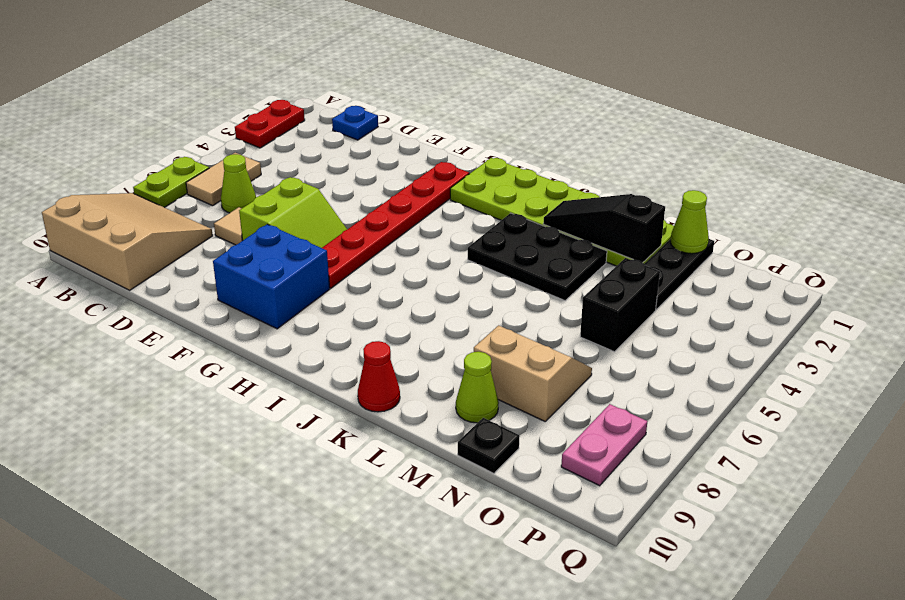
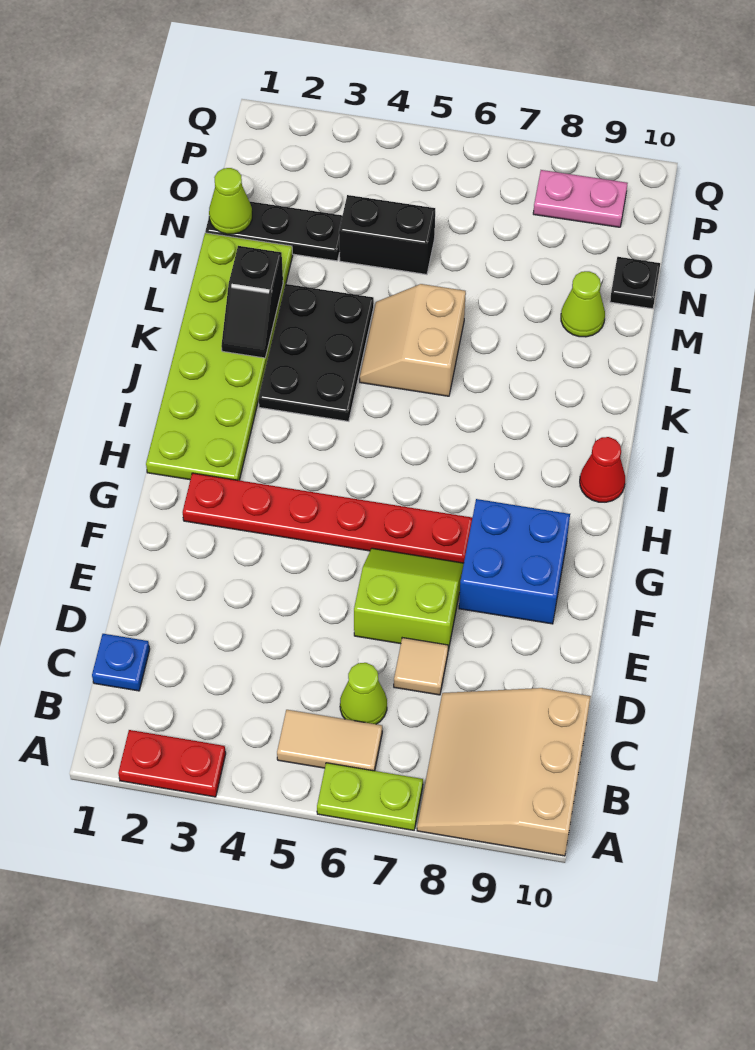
black 1x3 slope [543,194,665,263] -> black 1x2 slope [221,246,283,358]
red 1x1 cone [358,341,400,412] -> red 1x1 cone moved to [580,437,625,502]
tan 2x2 slope [474,325,592,421] -> tan 2x2 slope moved to [360,284,466,396]

